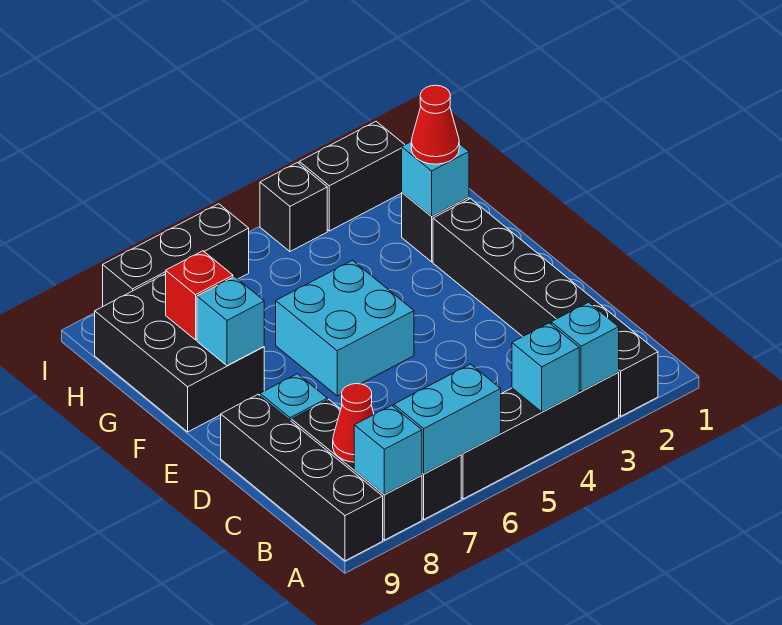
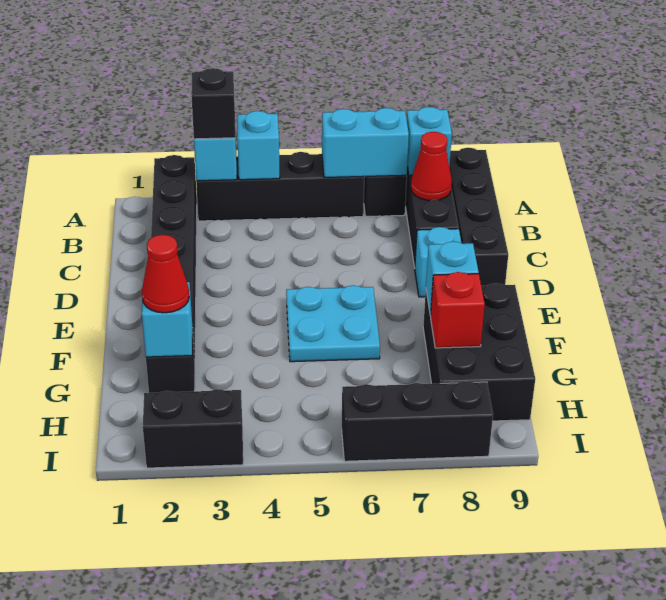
cyan 2x2 brick [276,261,414,396] -> cyan 2x2 plate [286,285,380,362]
black 1x1 brick [260,163,327,252] -> black 1x1 brick moved to [191,68,235,139]

